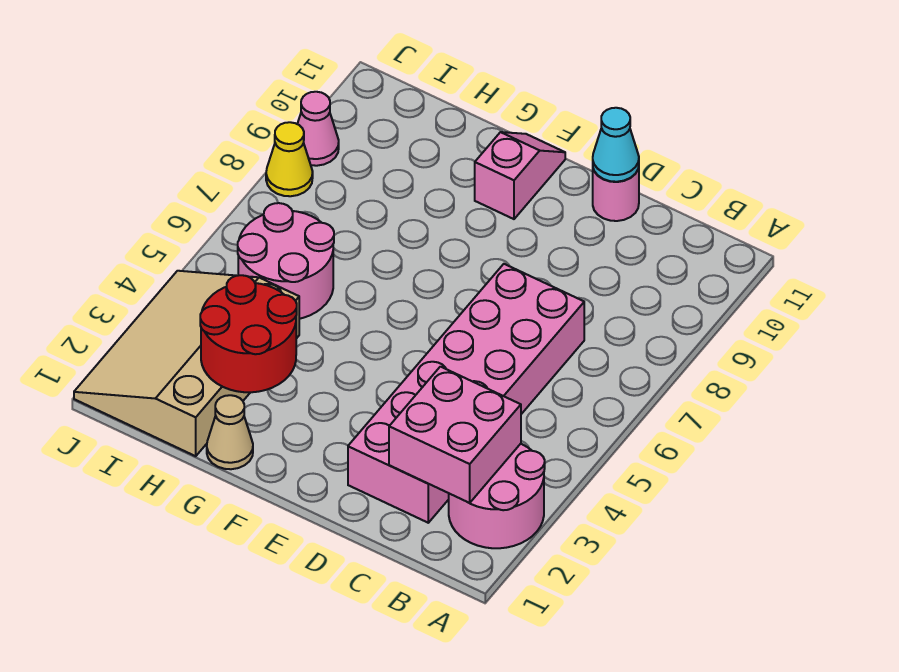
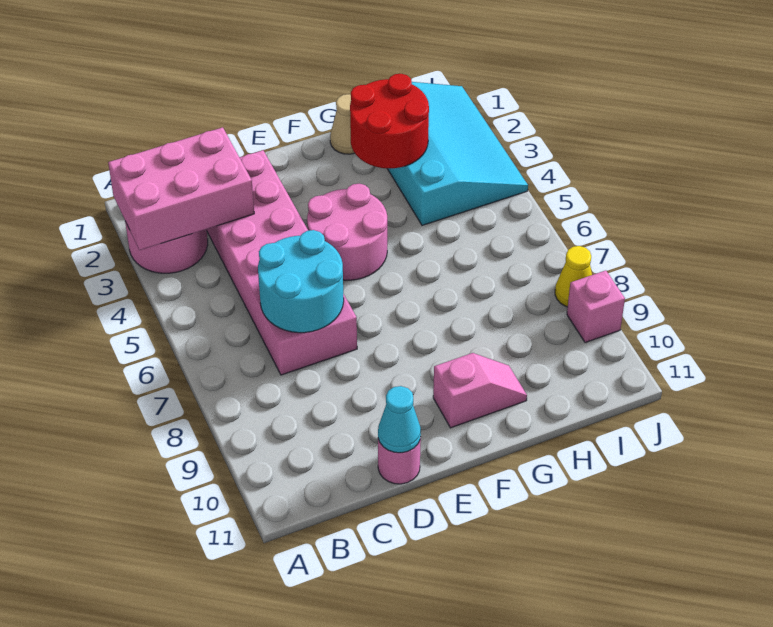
pink 2x2 brick [389,367,521,503] -> pink 2x3 brick [108,127,254,250]
none -> cyan 2x2 round brick [258,230,344,333]
pink 1x2 slope [475,132,565,219] -> pink 1x2 slope turned to [433,353,527,428]
tan 3x4 slope [74,271,299,456] -> cyan 3x4 slope [387,82,528,225]
pink 2x2 round brick [238,203,334,319] -> pink 2x2 round brick moved to [307,184,387,280]
pink 1x1 cone [298,92,339,166] -> pink 1x1 brick [567,270,625,343]

